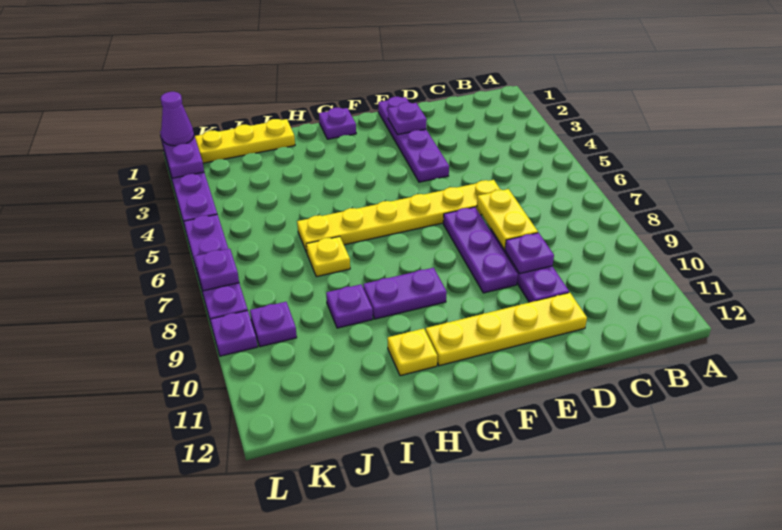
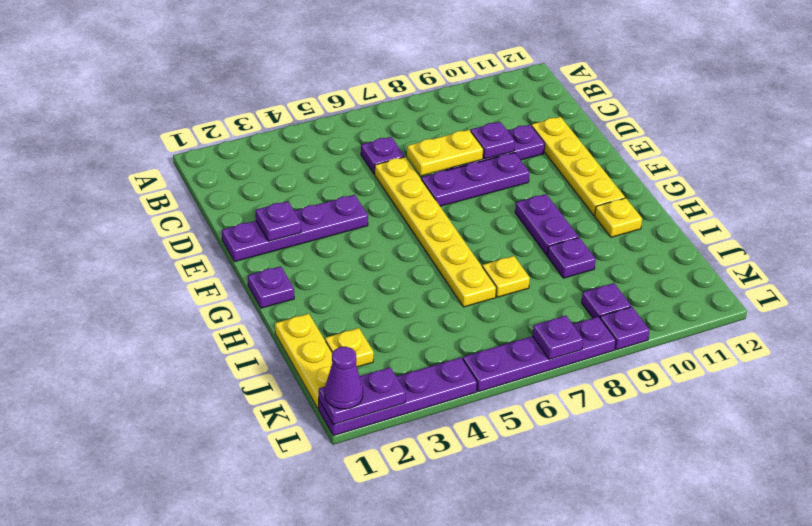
none -> purple 1x1 plate [361,137,405,174]
none -> yellow 1x1 plate [325,328,374,367]

